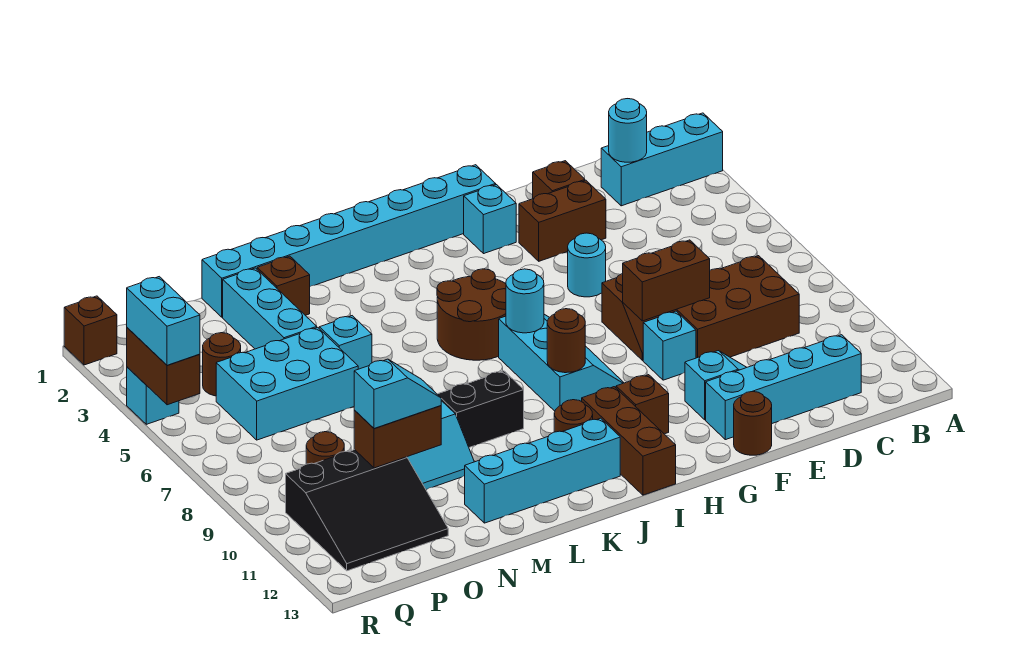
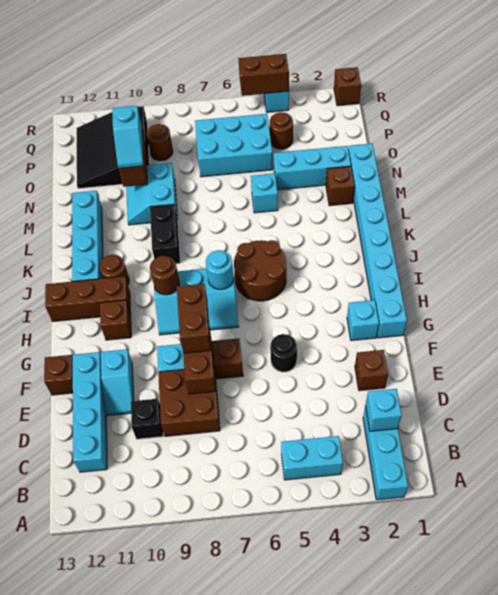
cyan 1x1 round brick [609,99,647,162] -> cyan 1x1 brick [366,389,402,431]
brown 2x3 brick [670,256,799,358] -> brown 2x2 brick [158,370,220,436]
none -> black 1x1 brick [131,399,163,439]
brown 1x2 brick [519,181,606,261] -> brown 1x2 brick moved to [177,284,211,353]
cyan 1x1 round brick [568,233,606,297] -> black 1x1 round brick [270,334,297,372]
brown 1x1 round brick [734,391,772,455] -> brown 1x1 brick [44,355,73,395]
cyan 2x3 brick [216,327,358,440] -> cyan 2x3 brick turned to [195,114,273,177]
cyan 1x2 brick [127,277,200,365] -> cyan 1x2 brick moved to [281,436,343,480]

